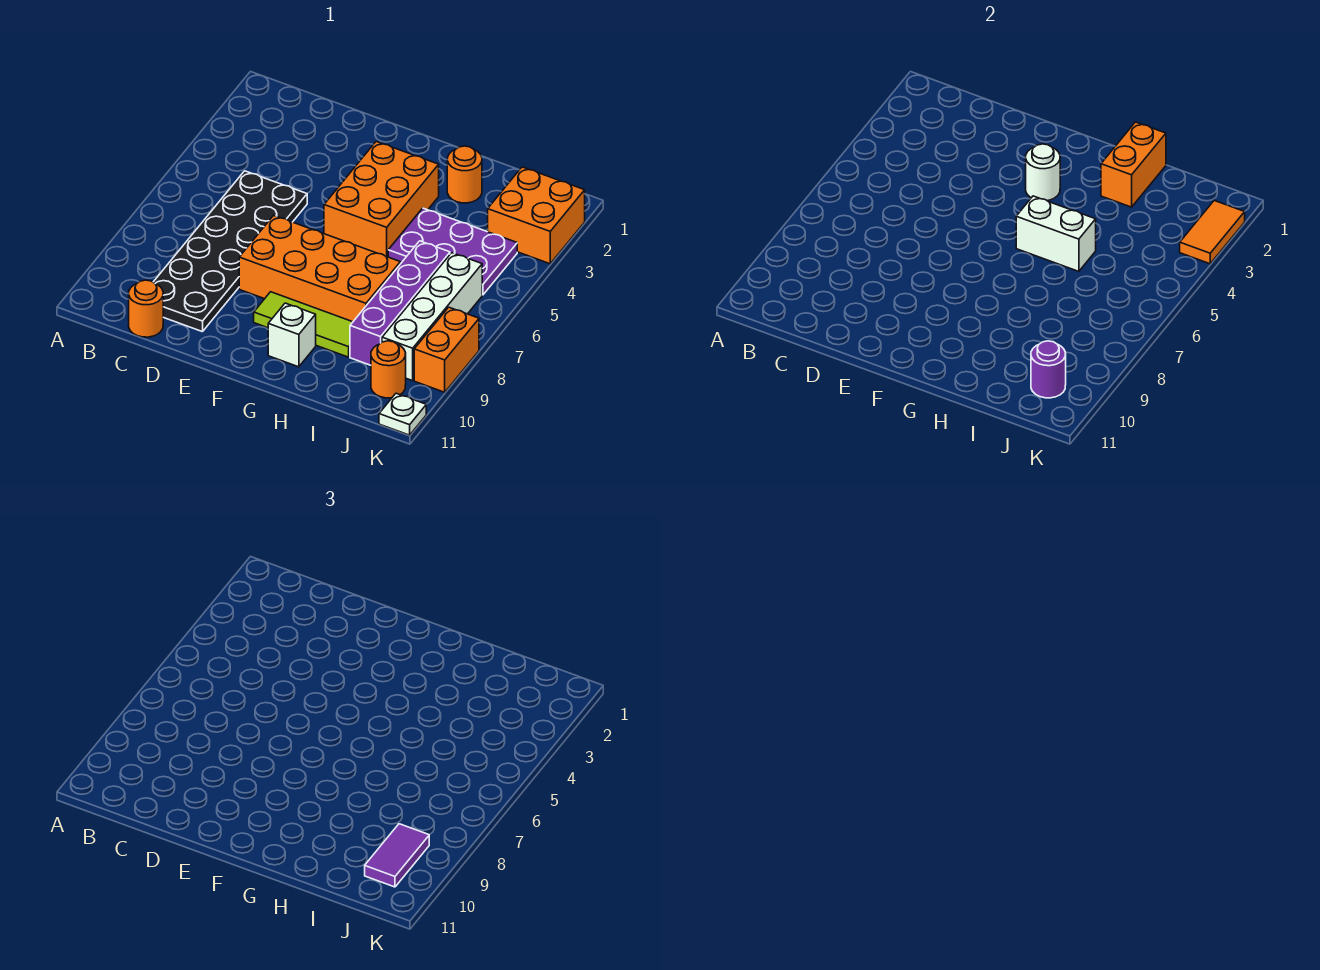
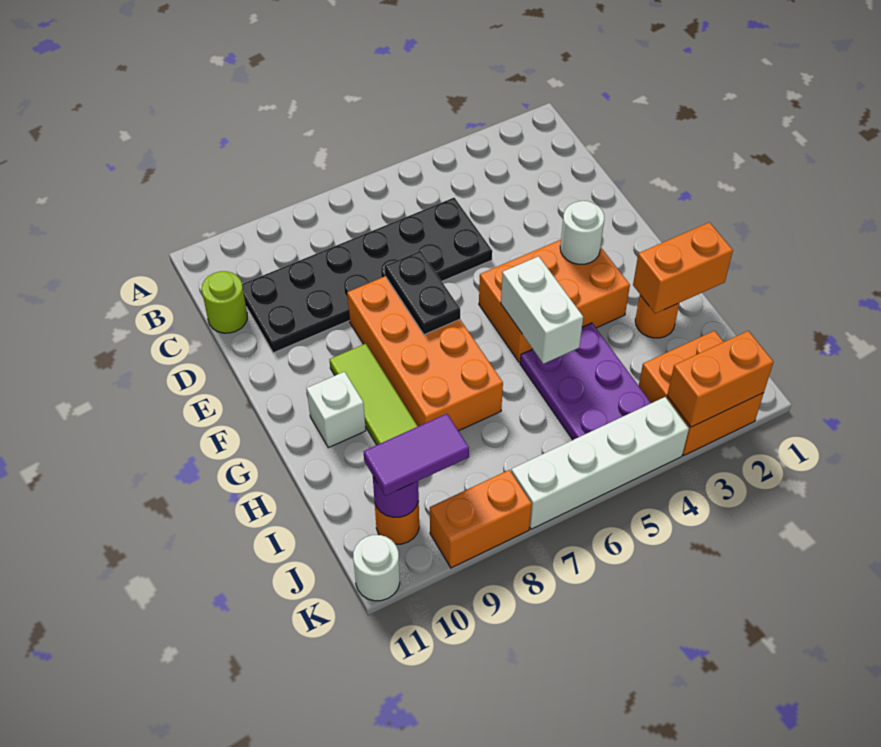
orange 1x1 round brick [129,280,163,337] -> lime 1x1 round brick [202,271,247,333]
none -> black 1x2 plate [385,251,460,335]
purple 1x4 brick [350,241,450,365] -> none
white 1x4 brick [382,253,482,381] -> white 1x4 brick moved to [511,397,689,529]
orange 1x2 tile [1180,201,1245,264] -> orange 1x2 brick [667,331,774,427]
white 1x1 plate [379,393,426,435] -> white 1x1 round brick [353,535,400,601]

